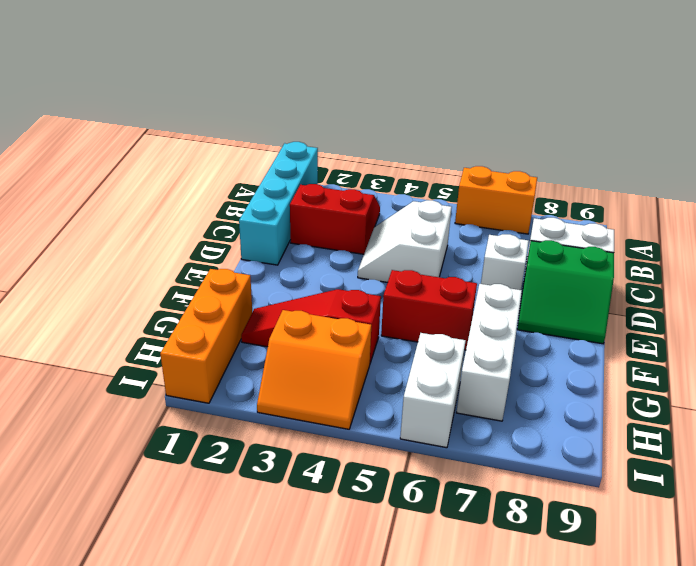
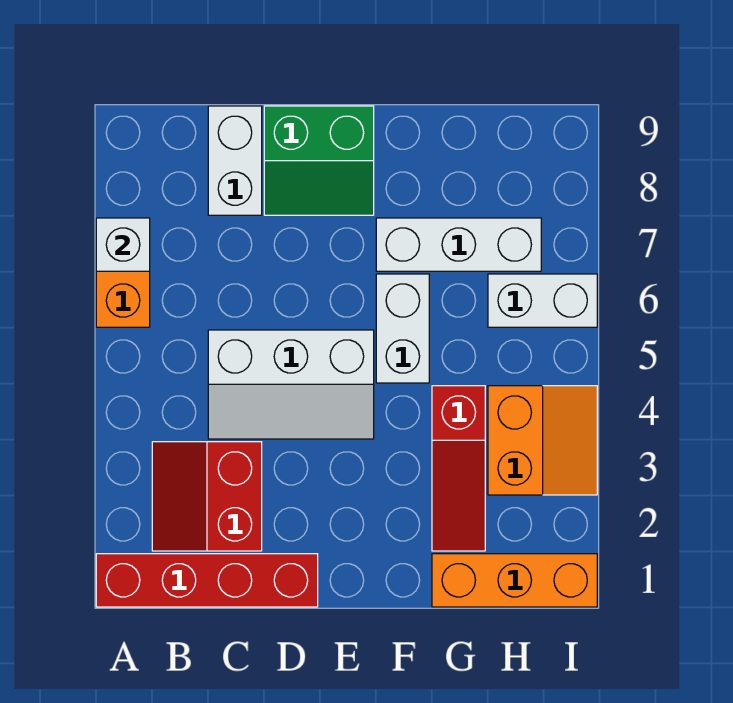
cyan 1x4 brick [239,142,318,265] -> red 1x4 brick [96,554,318,607]
white 2x2 slope [358,200,452,283] -> white 2x3 slope [208,330,374,439]
white 1x1 brick [481,234,529,290] -> white 1x1 brick moved to [96,218,150,271]
green 2x2 slope [517,240,614,344] -> green 2x2 slope turned to [264,106,374,215]
red 1x2 brick [381,270,477,350] -> white 1x2 brick [376,274,429,383]

